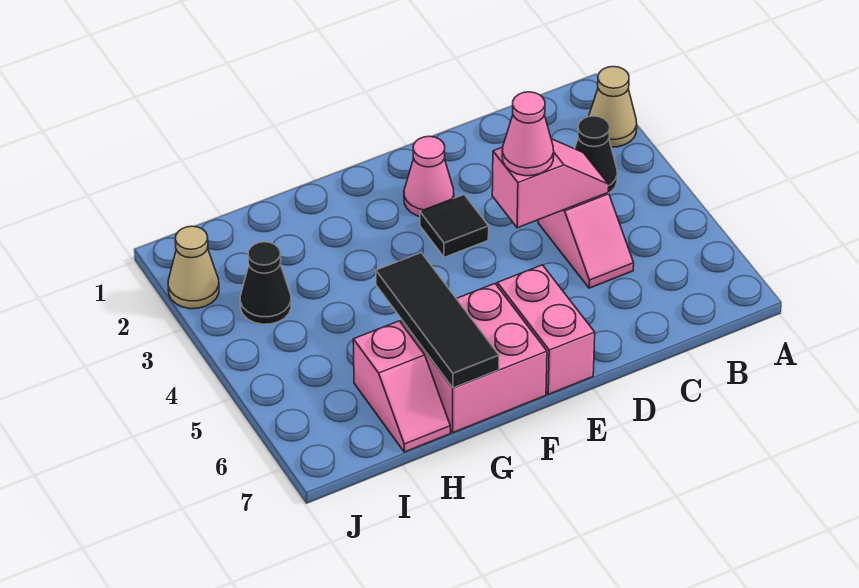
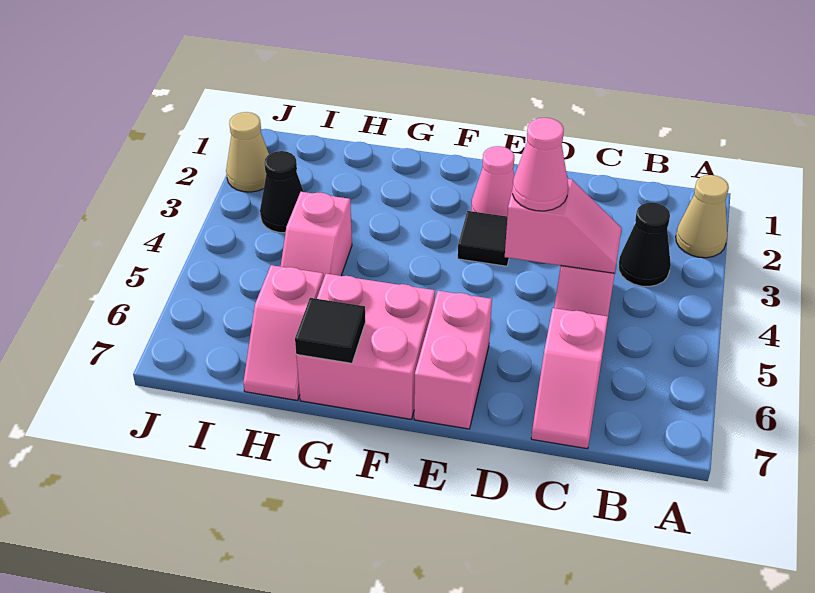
none -> pink 1x2 slope [531,308,608,449]
black 1x3 tile [376,253,499,388] -> black 1x1 tile [295,298,366,363]
none -> pink 1x2 slope [281,192,352,279]

